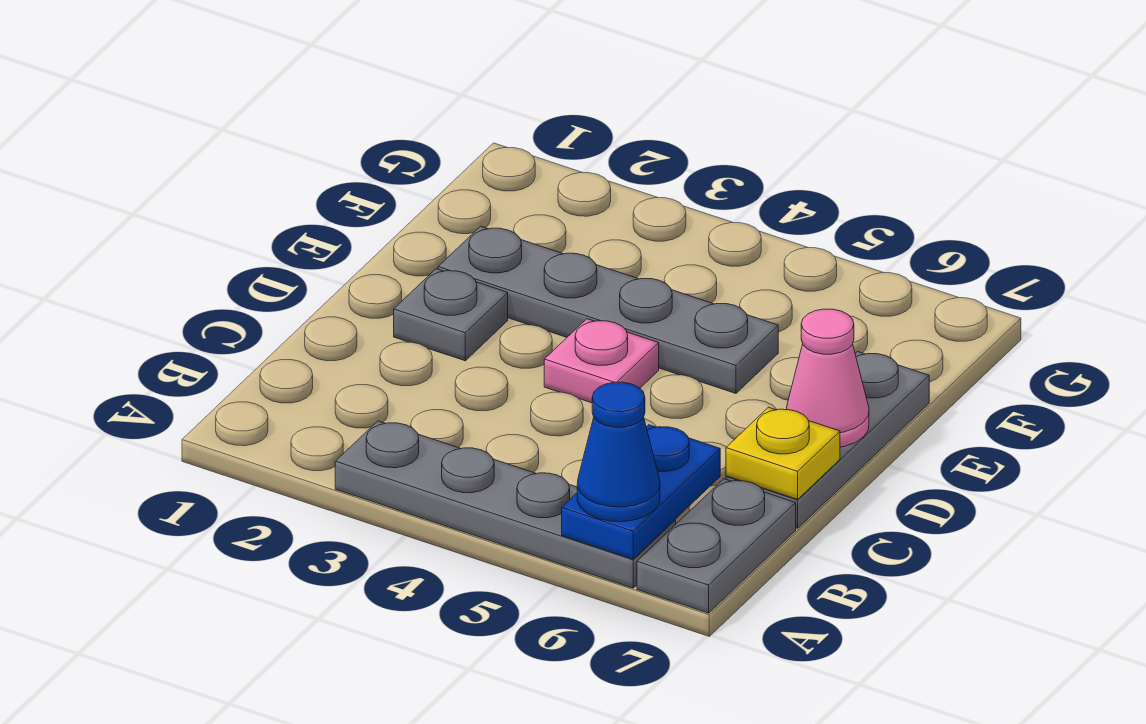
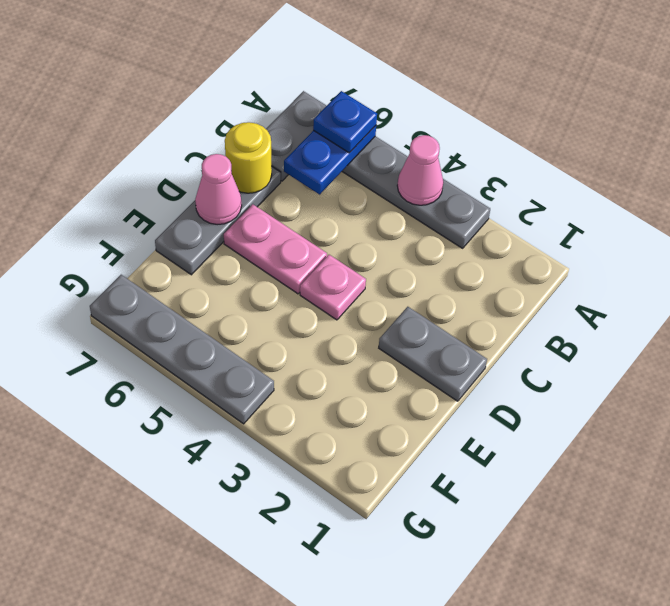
none -> pink 1x1 cone [397,135,443,205]
blue 1x1 cone [577,382,660,522] -> blue 1x1 plate [313,91,377,153]
yellow 1x1 plate [726,407,840,499] -> yellow 1x1 round brick [225,122,272,193]
grey 1x1 plate [394,269,508,361] -> grey 1x2 plate [379,307,487,401]
none -> pink 1x2 plate [224,204,327,294]
grey 1x4 plate [438,226,778,393] -> grey 1x4 plate moved to [90,275,274,424]

